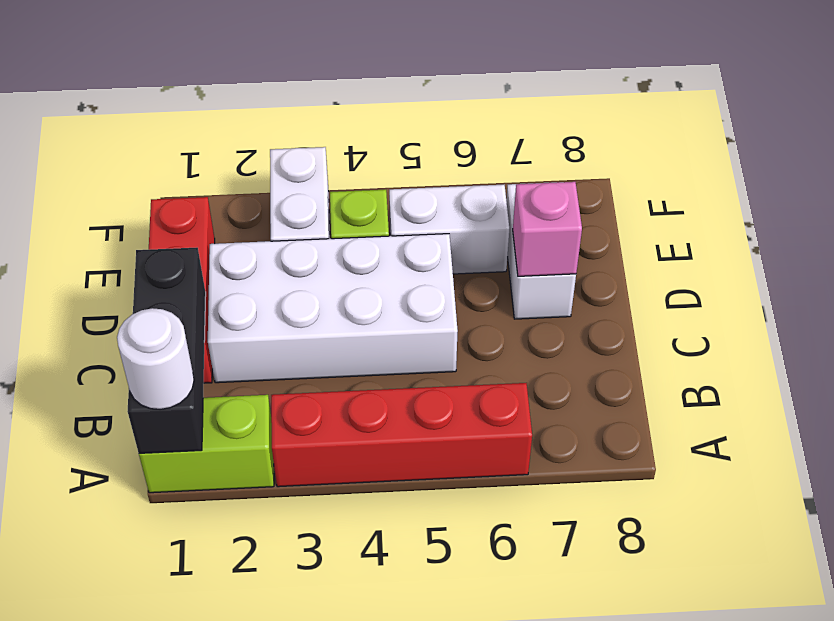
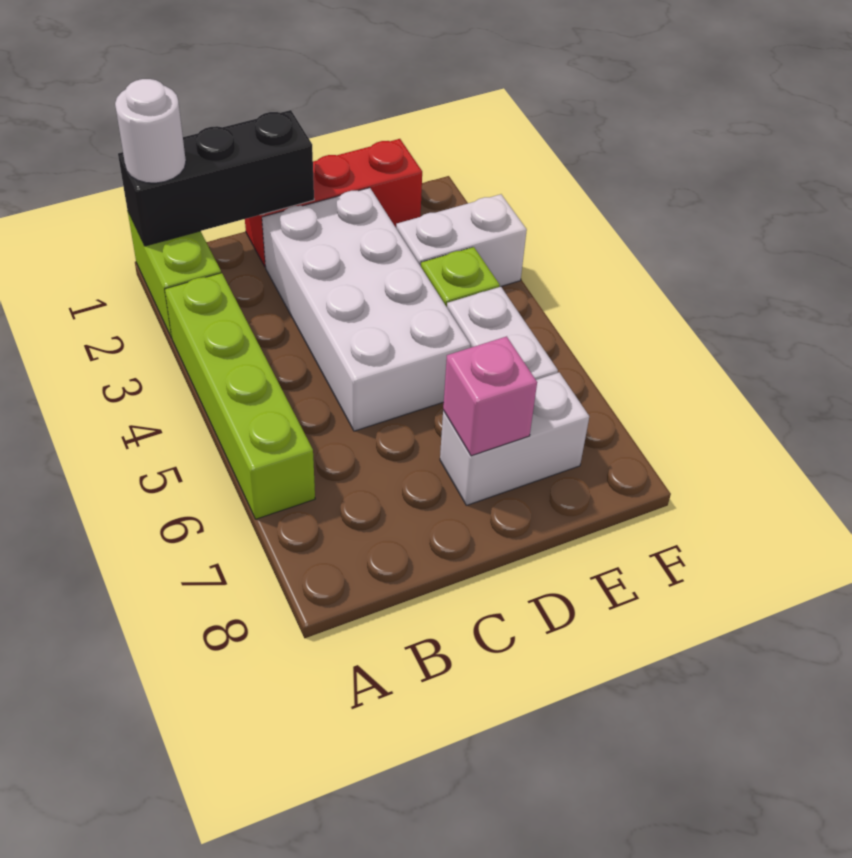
red 1x4 brick [271,383,532,487] -> lime 1x4 brick [165,273,315,519]

